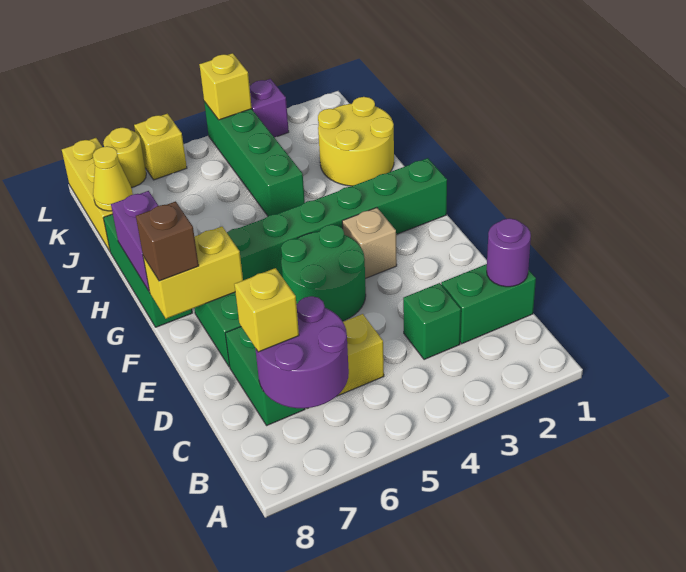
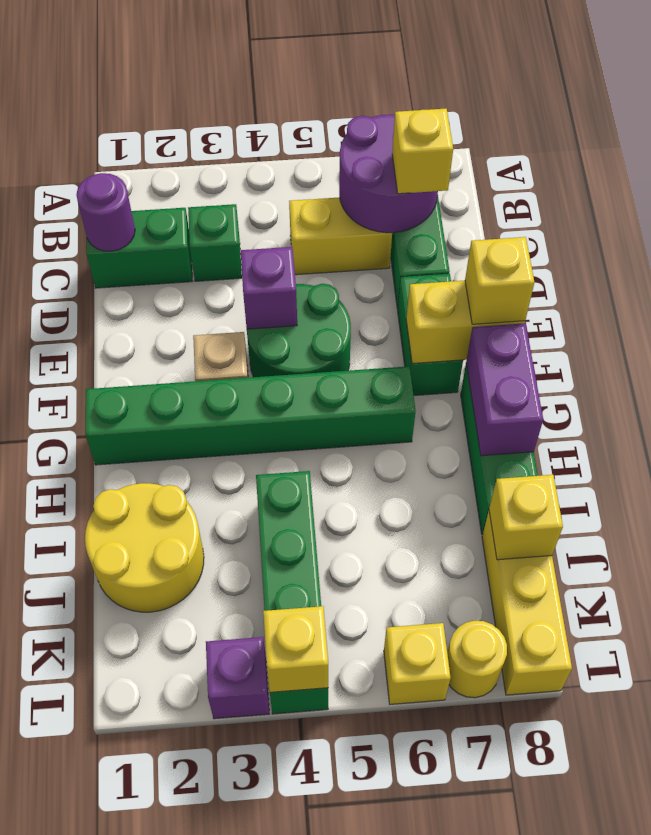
none -> purple 1x1 brick [241,247,297,329]
brown 1x1 brick [136,201,199,281] -> yellow 1x1 brick [465,237,534,324]
yellow 1x1 cone [93,146,133,211] -> yellow 1x1 brick [489,475,563,560]

